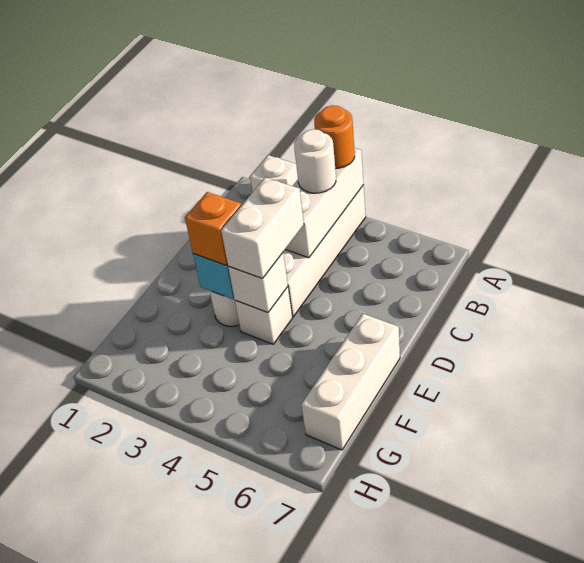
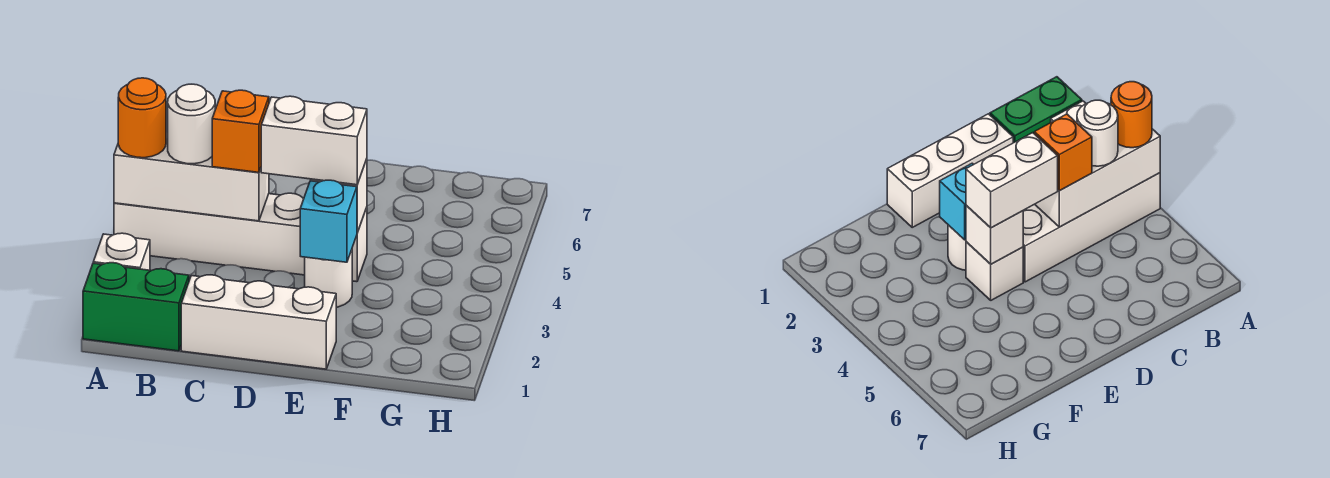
none -> green 1x2 brick [83,263,189,351]
orange 1x1 brick [185,192,242,265] -> orange 1x1 brick moved to [212,90,269,172]
white 1x3 brick [301,314,400,450] -> white 1x3 brick moved to [181,275,336,369]

